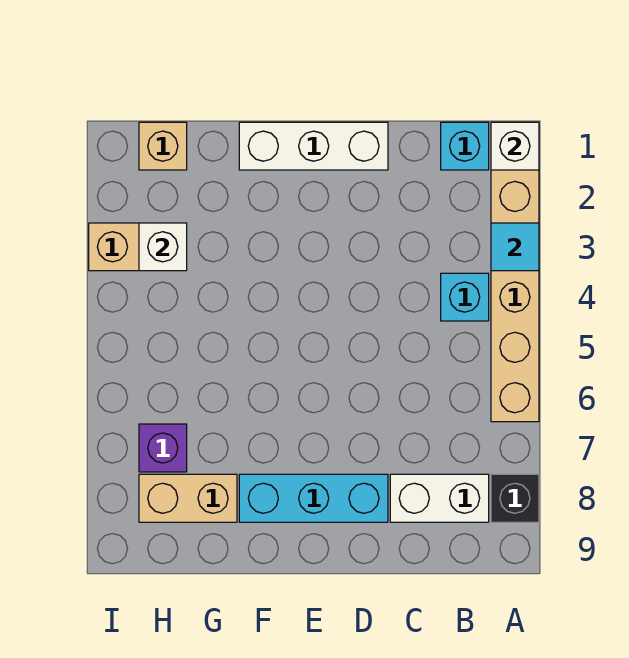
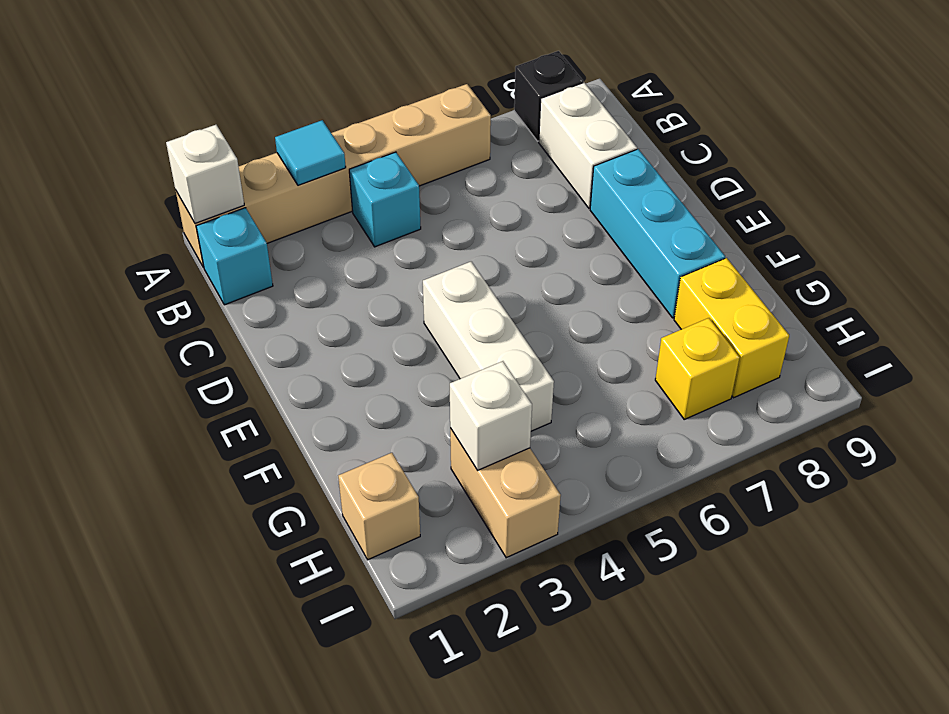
white 1x3 brick [239,122,388,170] -> white 1x3 brick moved to [423,262,554,431]
tan 1x2 brick [139,474,237,522] -> yellow 1x2 brick [674,258,789,398]
purple 1x1 brick [139,424,187,472] -> yellow 1x1 brick [655,318,740,419]

